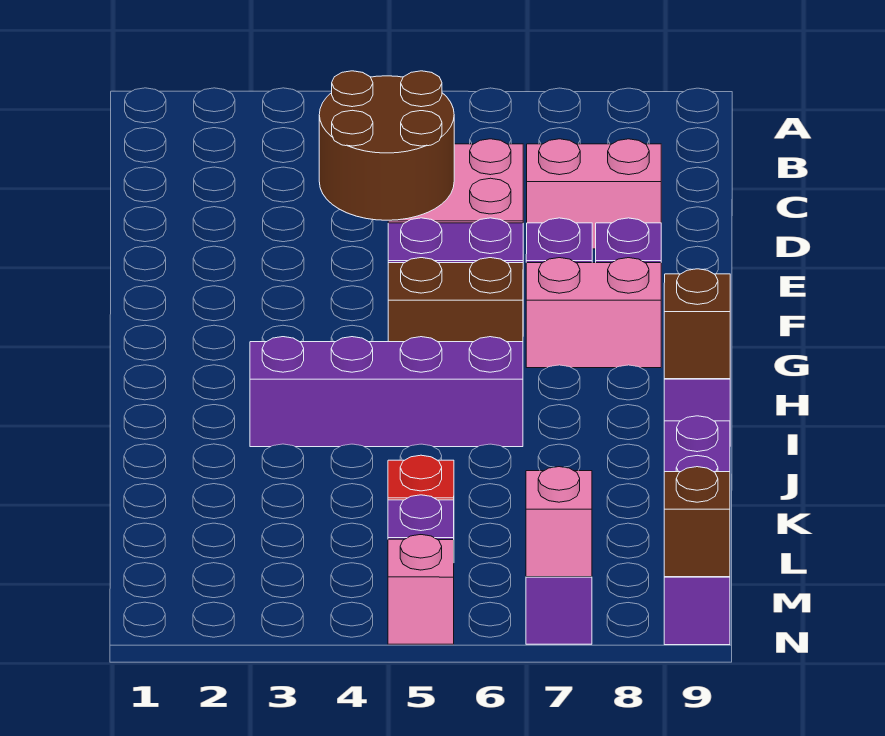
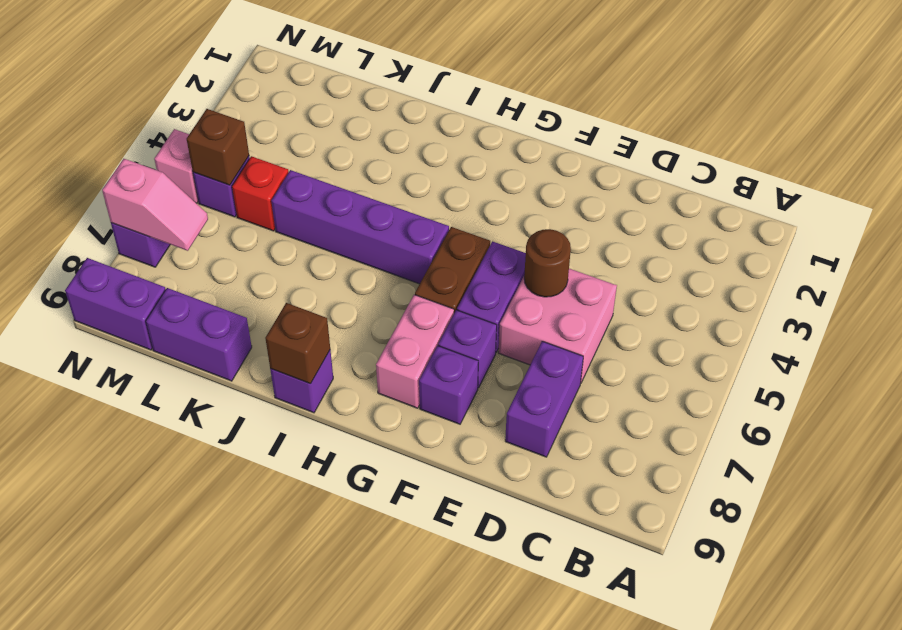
brown 2x2 round brick [319,71,454,220] -> brown 1x1 round brick [524,229,571,297]
pink 1x2 brick [527,139,661,249] -> purple 1x2 brick [505,341,583,457]
purple 1x4 brick [250,337,523,447] -> purple 1x4 brick turned to [271,170,449,284]
brown 1x1 brick [664,467,730,577] -> brown 1x1 brick moved to [187,109,249,185]

